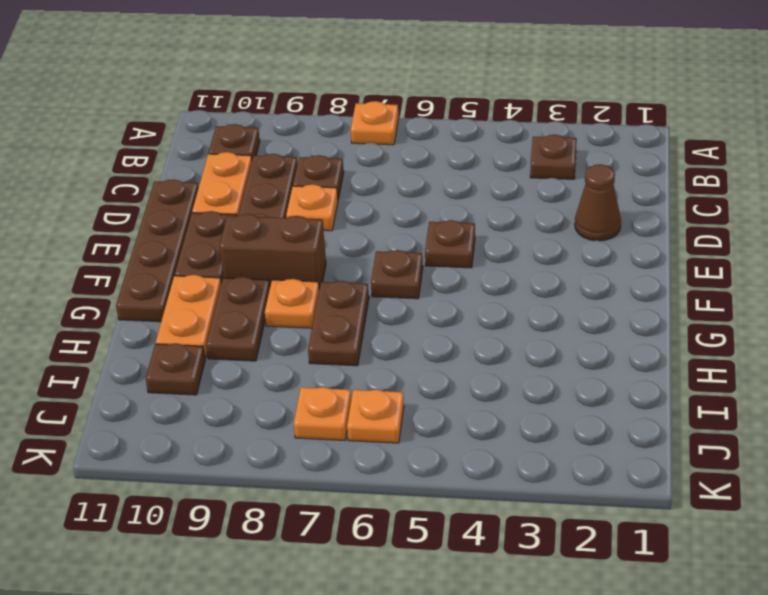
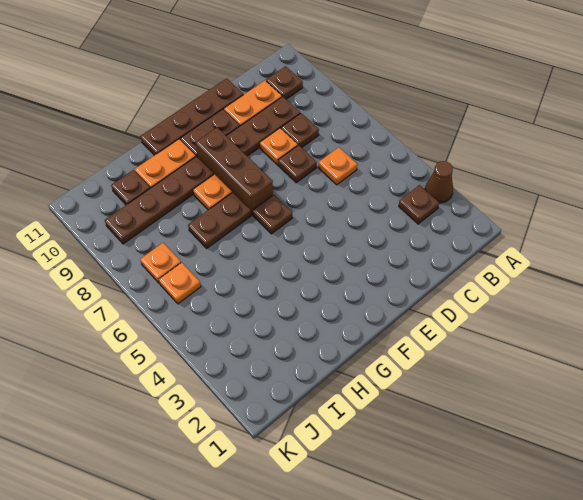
orange 1x1 plate [351,101,399,145] -> orange 1x1 plate moved to [318,147,357,185]
brown 1x1 cone [575,164,621,241] -> brown 1x1 cone moved to [425,161,453,203]
brown 1x1 plate [425,220,475,268] -> brown 1x1 plate moved to [278,145,317,183]
brown 1x2 brick [219,214,326,289] -> brown 1x3 brick [196,128,273,215]
brown 1x2 plate [206,277,270,361] -> brown 1x4 plate [105,156,214,244]

